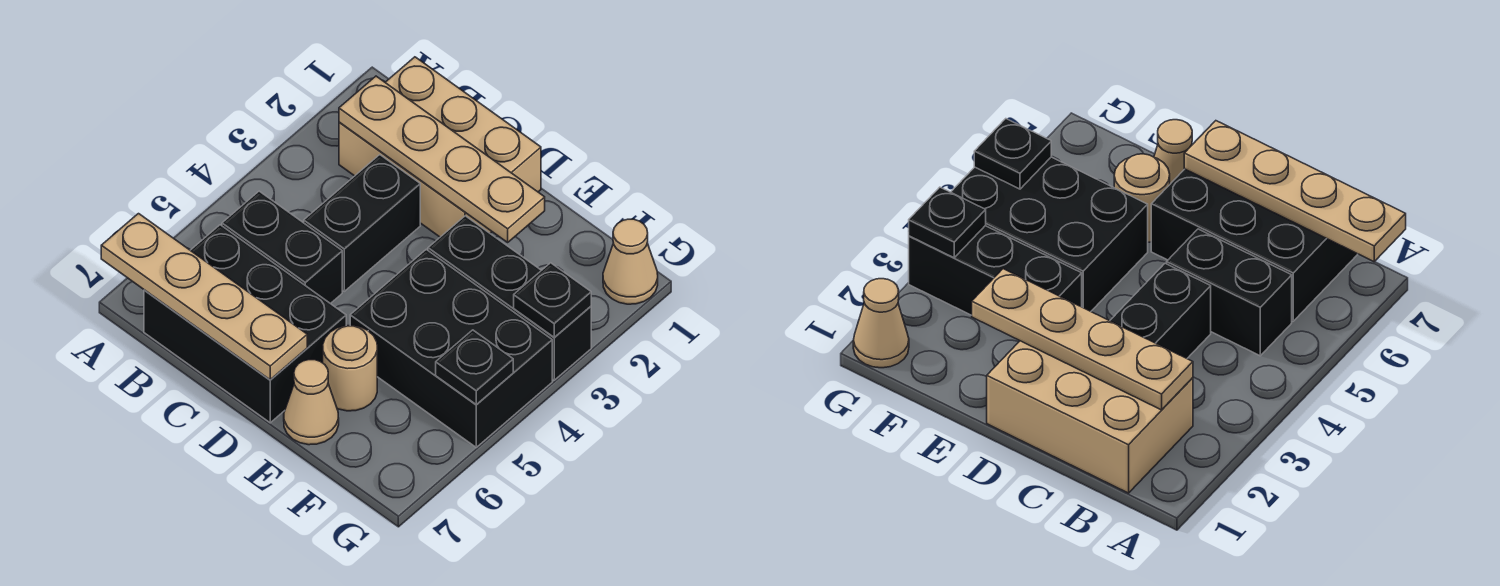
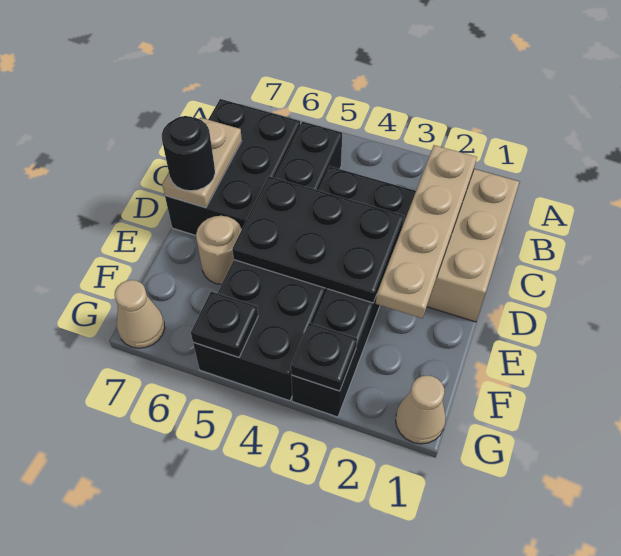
tan 1x4 plate [101,214,307,380] -> tan 1x2 plate [162,118,242,208]
none -> black 2x3 plate [232,176,404,303]
none -> black 1x1 round brick [162,116,215,191]
tan 1x1 cone [284,360,339,445] -> tan 1x1 cone moved to [115,280,165,348]

